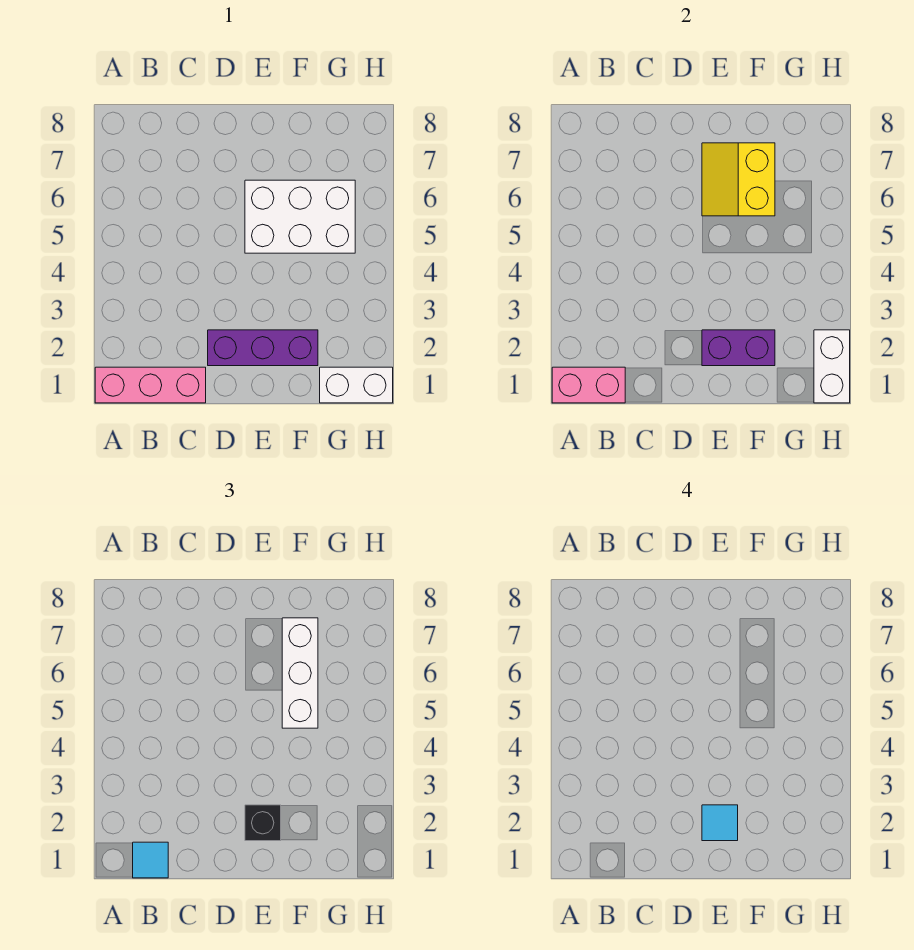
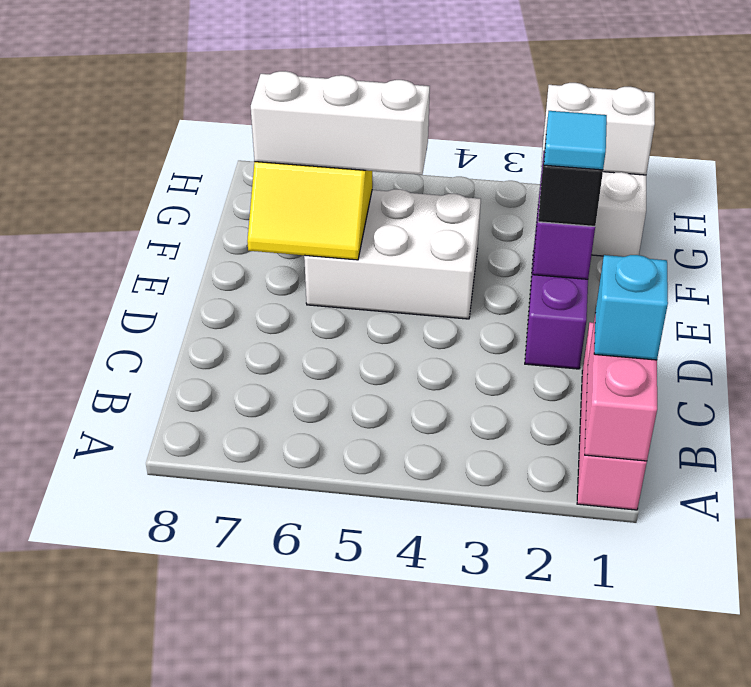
cyan 1x1 tile [133,842,168,878] -> cyan 1x1 brick [594,255,668,360]
white 2x3 brick [245,180,355,253] -> white 2x3 brick turned to [304,189,481,319]

